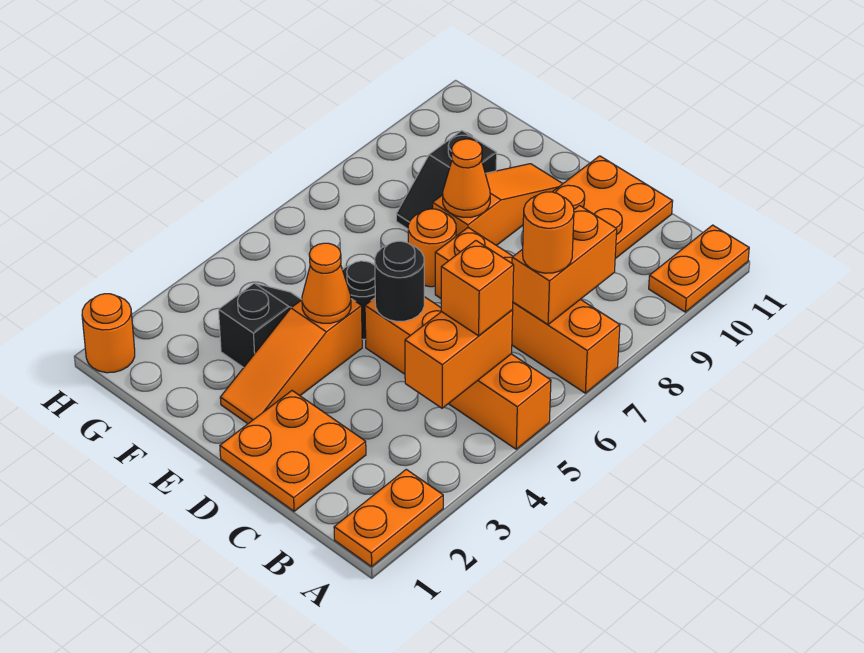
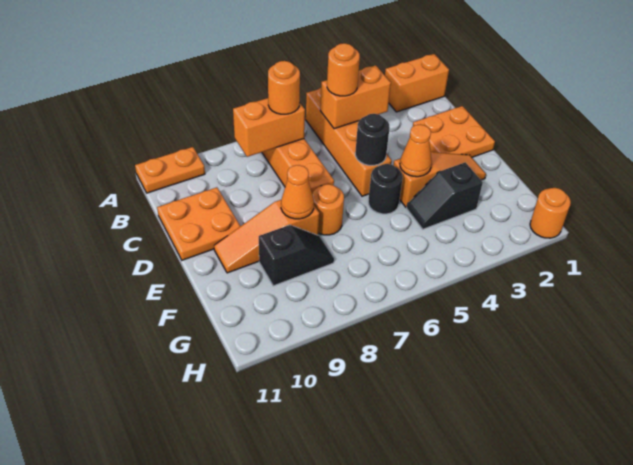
orange 1x2 plate [334,469,443,567] -> orange 1x2 brick [385,54,449,112]
orange 1x1 brick [441,241,514,336] -> orange 1x1 round brick [327,43,360,96]

